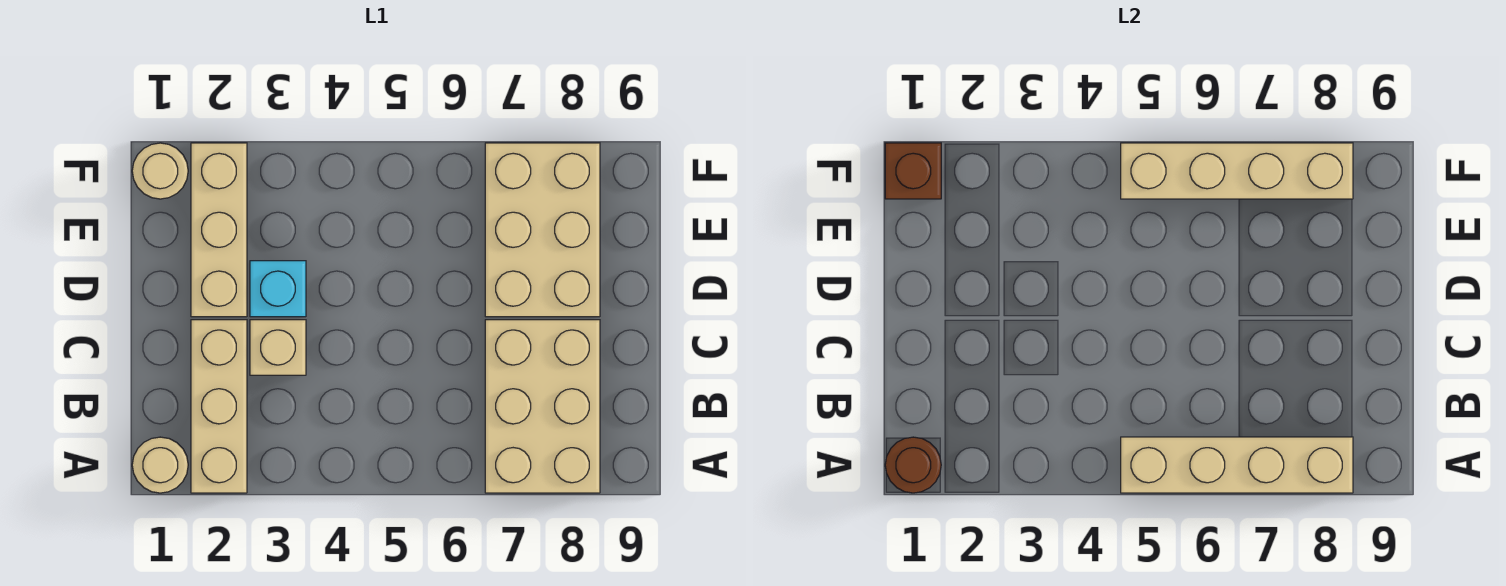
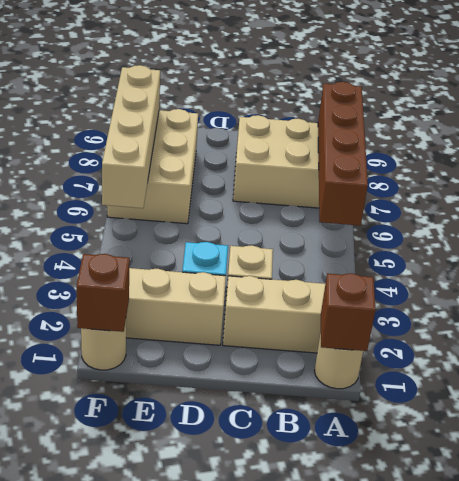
brown 1x1 round brick [885,437,941,493] -> brown 1x1 brick [321,273,375,351]
tan 1x4 brick [1121,437,1353,493] -> brown 1x4 brick [318,82,368,226]
tan 2x3 brick [485,143,600,317] -> tan 2x3 brick turned to [107,109,198,224]

